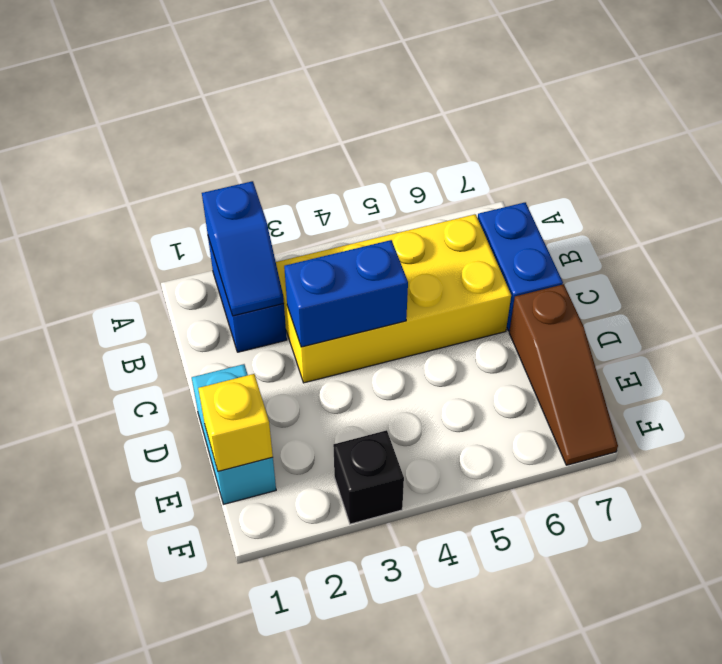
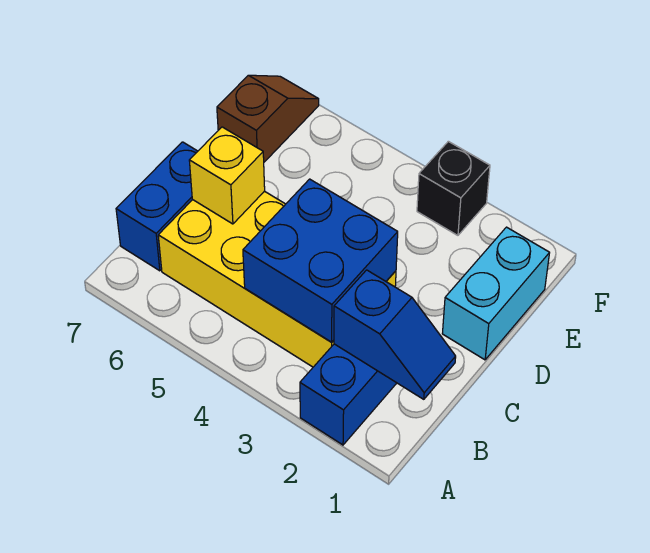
blue 1x2 slope [202,181,284,316] -> blue 1x2 slope turned to [334,270,456,399]
blue 1x2 brick [284,240,408,347] -> blue 2x2 brick [243,179,398,342]
brown 1x3 slope [509,284,618,465] -> brown 1x2 slope [217,75,319,162]
yellow 1x1 brick [198,374,273,471] -> yellow 1x1 brick moved to [189,127,265,224]

